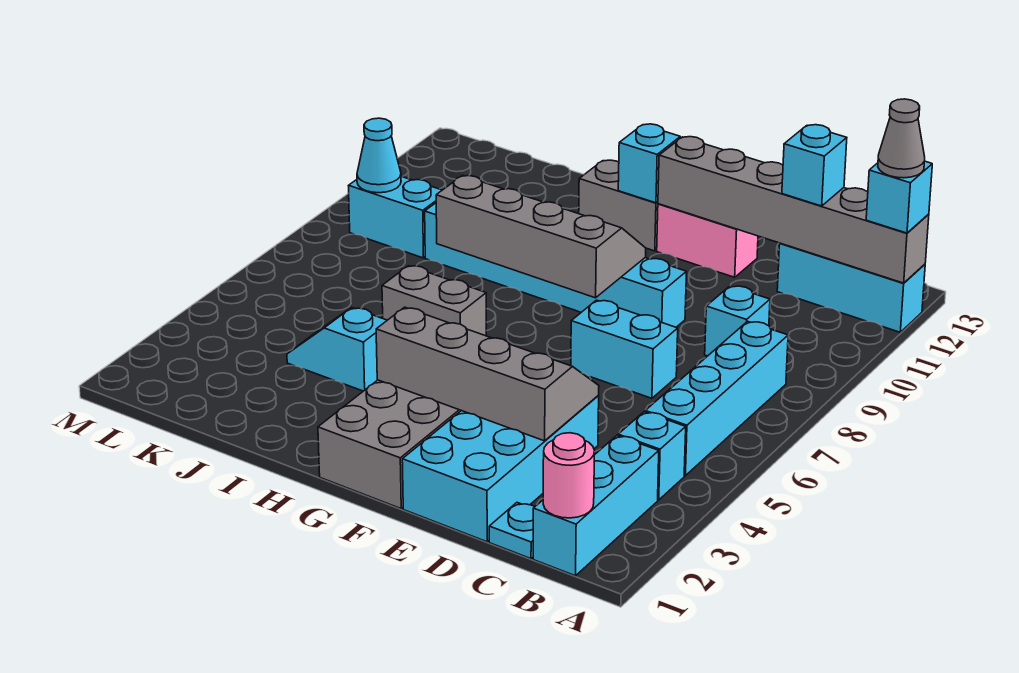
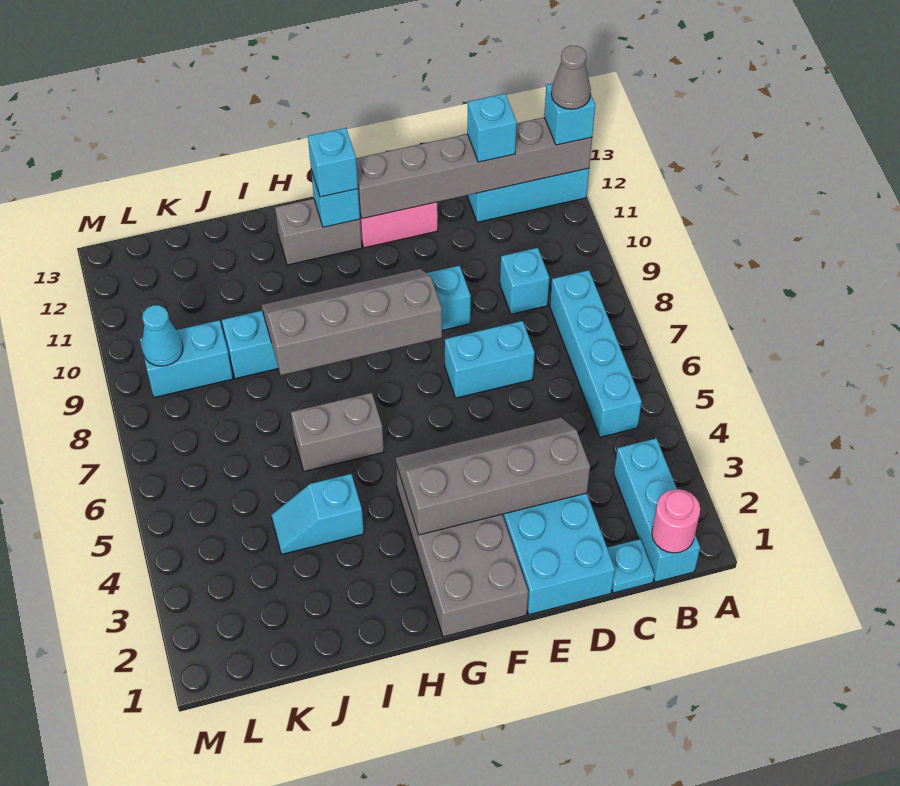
cyan 1x1 brick [618,412,686,500] -> cyan 1x1 brick moved to [308,128,358,197]

